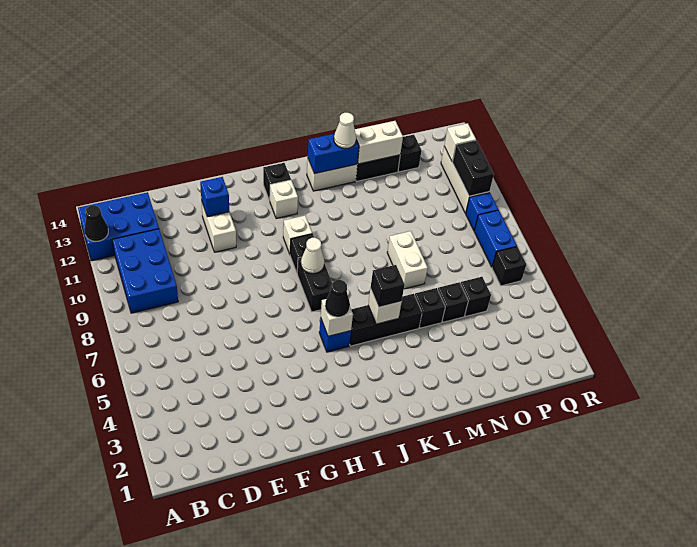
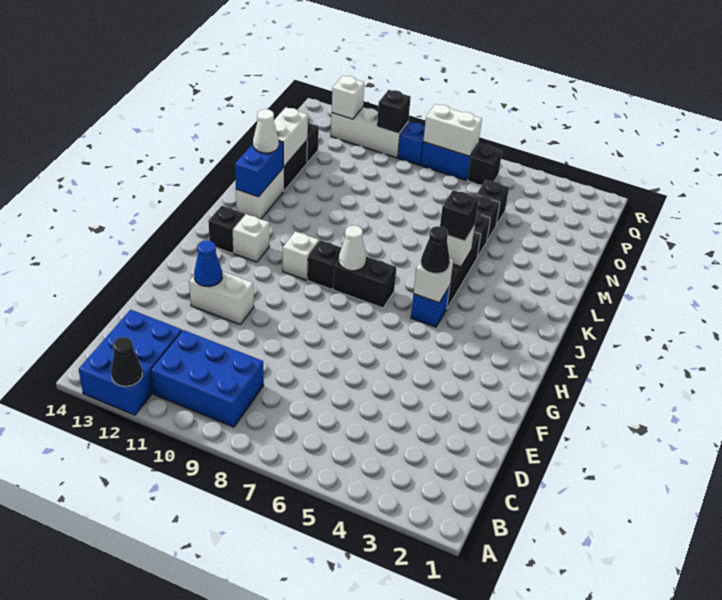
blue 1x1 brick [200,177,229,217] -> blue 1x1 cone [194,240,222,287]
white 1x2 brick [387,231,428,289] -> white 1x2 brick moved to [423,104,482,156]
black 1x2 brick [452,140,494,196] -> black 1x1 brick [377,90,411,134]

